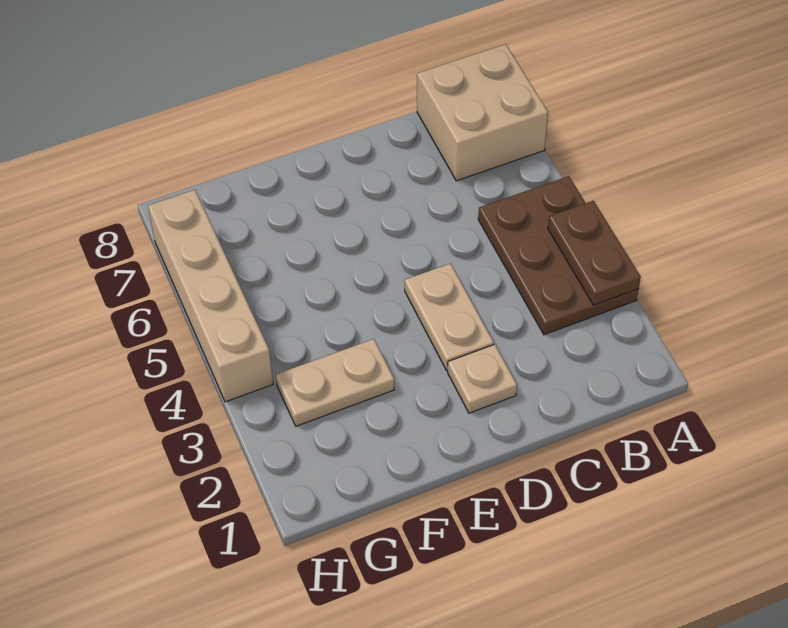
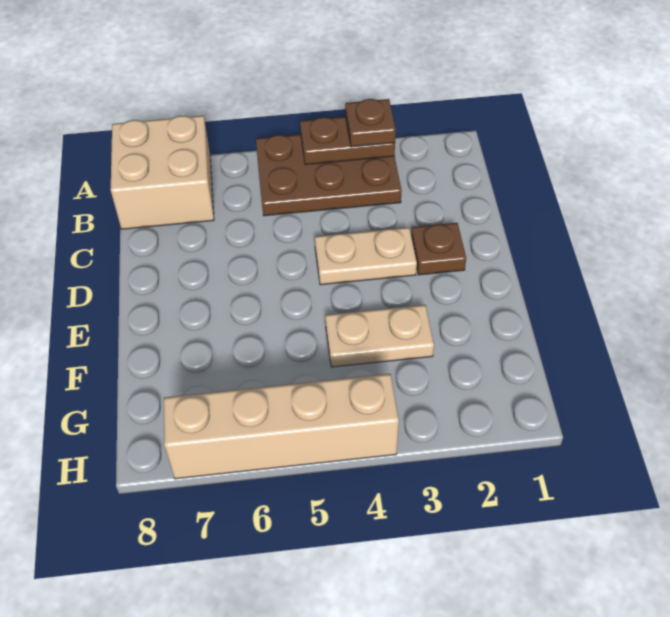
none -> brown 1x1 plate [345,99,396,147]
tan 1x1 plate [448,344,517,413] -> brown 1x1 plate [411,223,466,275]
tan 1x2 plate [276,339,394,426] -> tan 1x2 plate turned to [325,305,434,367]

